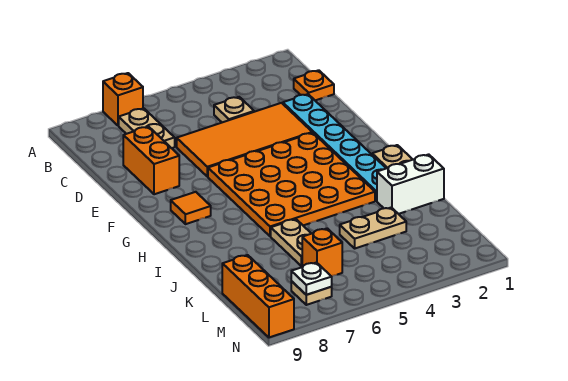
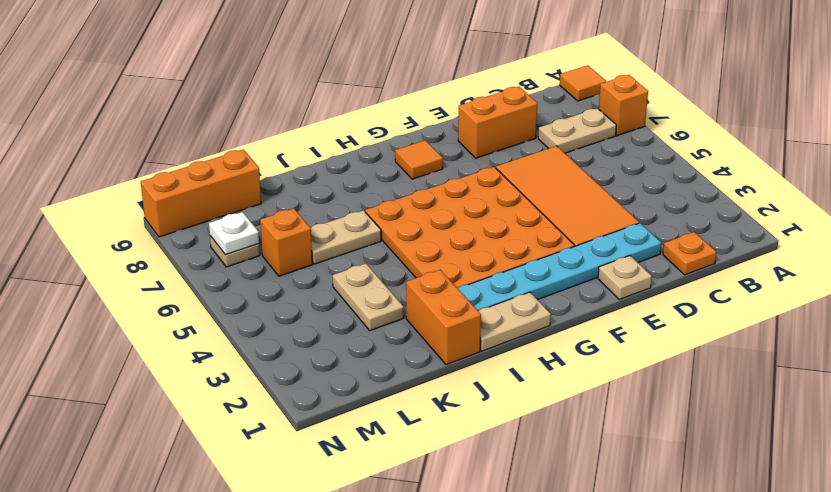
none -> orange 1x1 tile [560,65,606,101]
tan 1x1 plate [214,97,254,122] -> tan 1x1 plate moved to [598,256,652,299]
white 1x2 brick [377,154,444,214] -> orange 1x2 brick [406,270,481,365]

